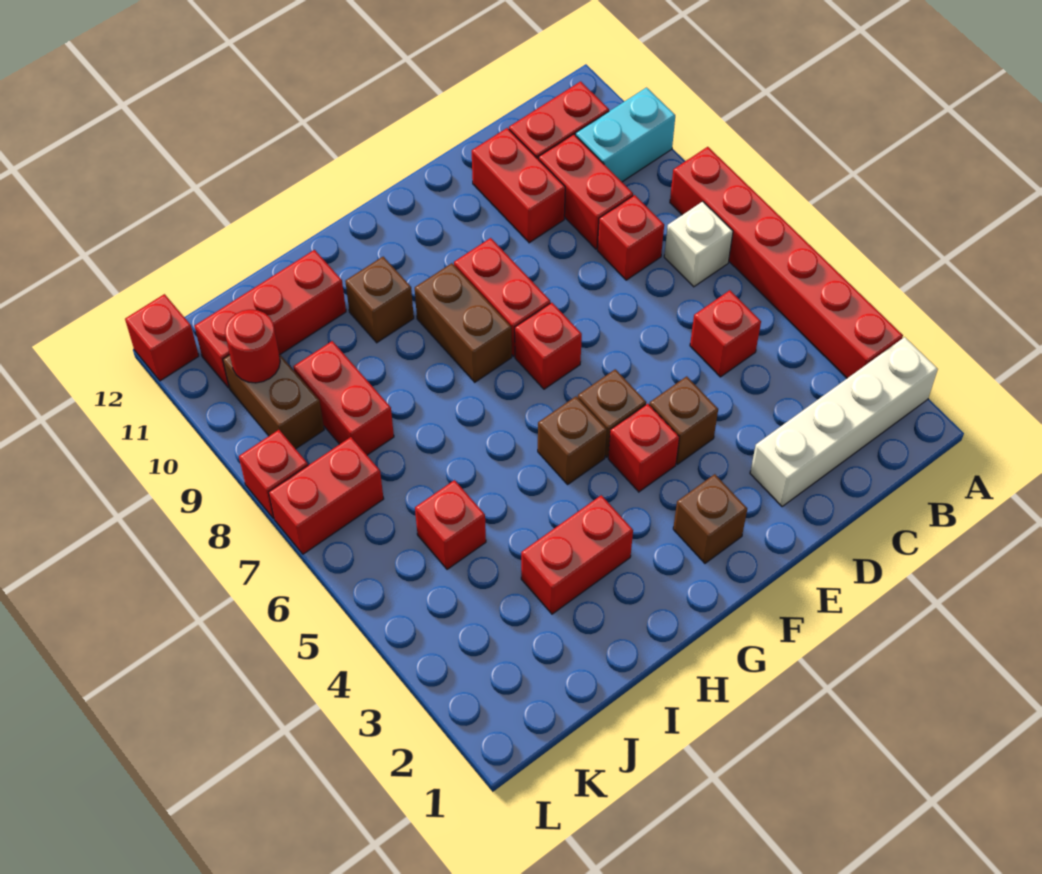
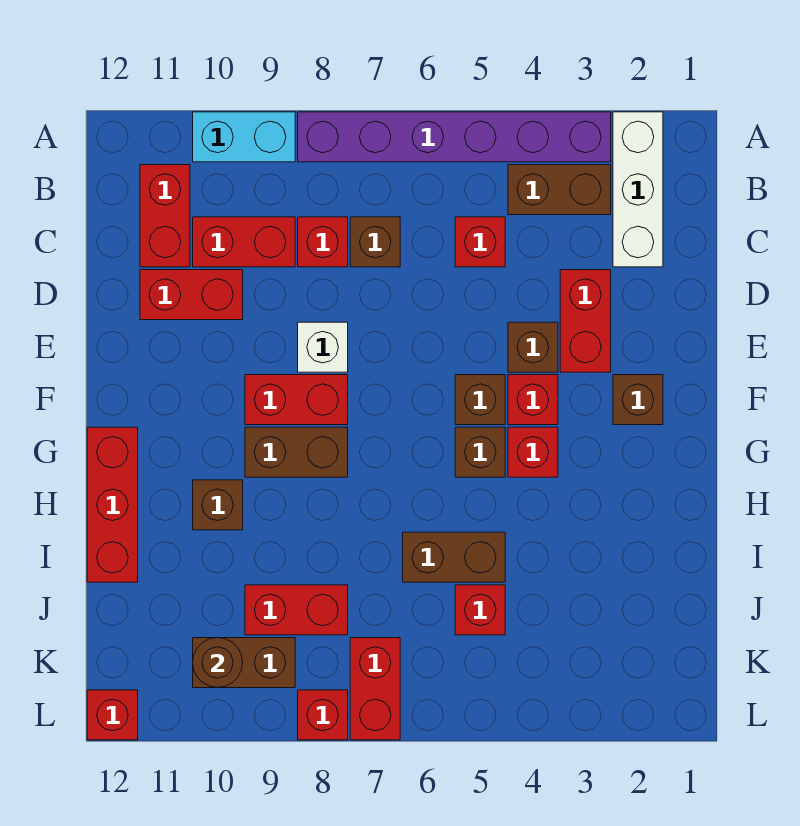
white 1x4 brick [750,337,938,507] -> white 1x3 brick [613,112,663,267]
red 1x6 brick [670,147,903,378] -> purple 1x6 brick [298,112,611,162]
cyan 1x2 brick [576,88,675,182] -> cyan 1x2 brick turned to [193,112,295,162]
none -> brown 1x2 brick [508,165,611,215]
white 1x1 brick [664,201,733,287] -> white 1x1 brick moved to [298,322,348,372]
none -> brown 1x1 brick [350,217,400,267]
red 1x1 brick [515,303,582,389] -> red 1x1 brick moved to [508,427,558,477]
red 1x2 brick [521,495,633,614] -> red 1x2 brick moved to [560,270,611,372]
none -> brown 1x2 brick [403,532,505,582]
red 1x3 brick [195,250,346,388] -> red 1x3 brick moved to [87,427,138,582]
red 1x1 round brick [225,310,280,383] -> brown 1x1 round brick [193,638,243,688]

